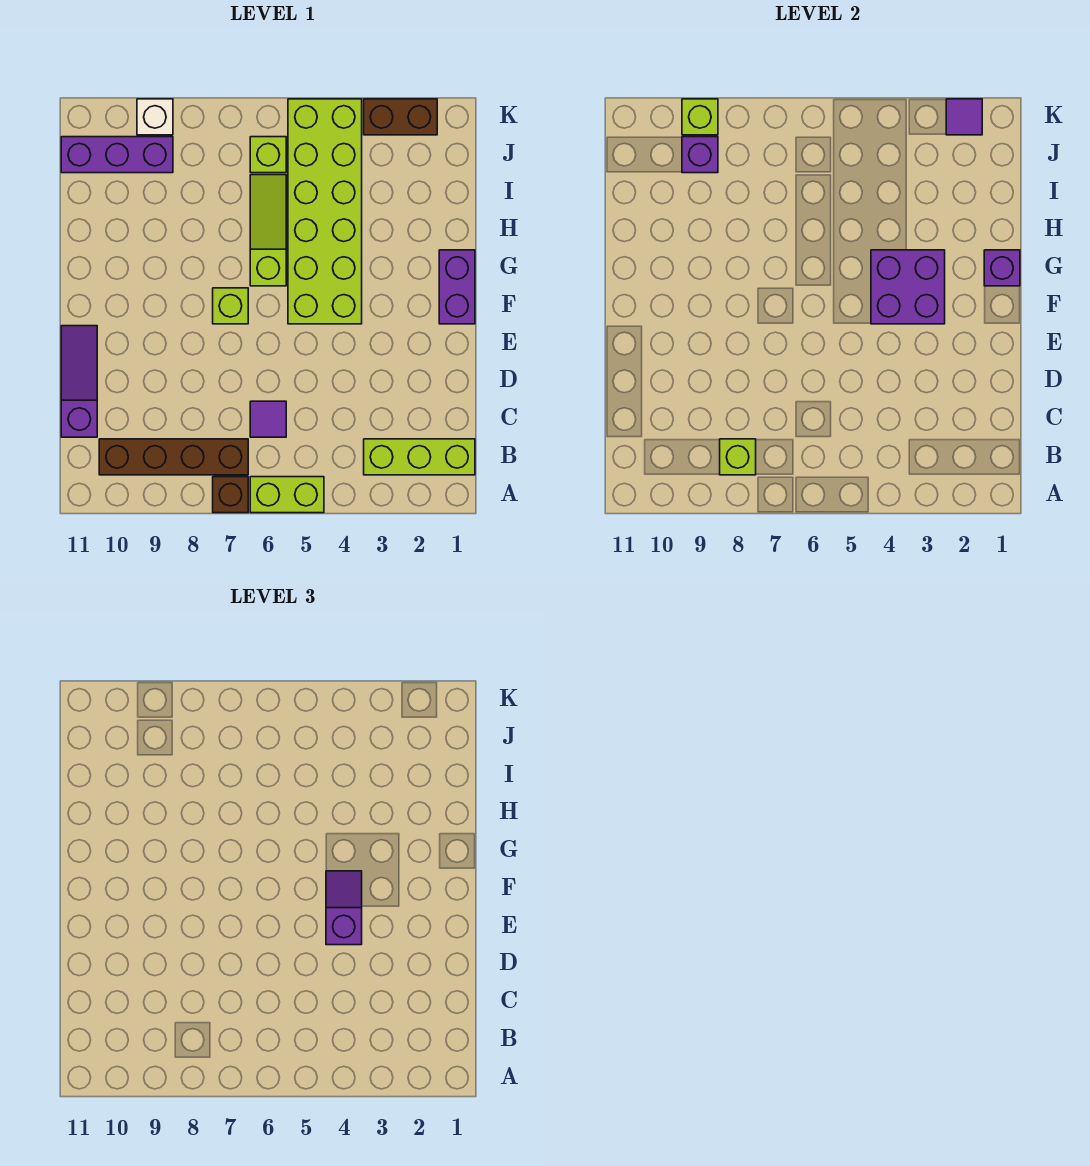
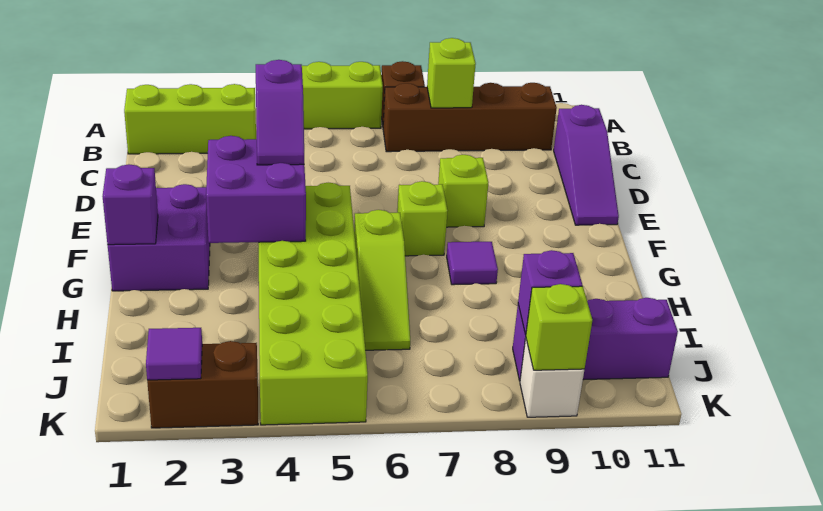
purple 1x1 tile [250,401,286,437] -> purple 1x1 tile moved to [447,242,498,285]
purple 1x2 brick [439,250,475,324] -> purple 2x2 brick [108,184,210,291]
lime 1x1 brick [250,137,286,173] -> lime 1x1 brick moved to [438,155,488,227]

